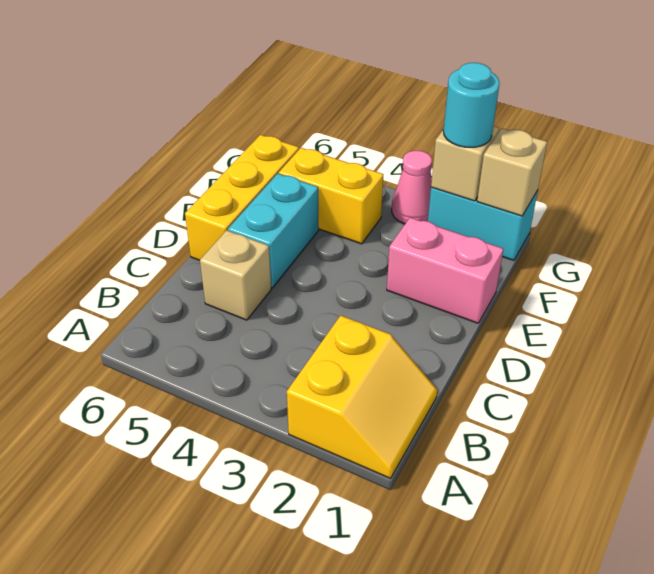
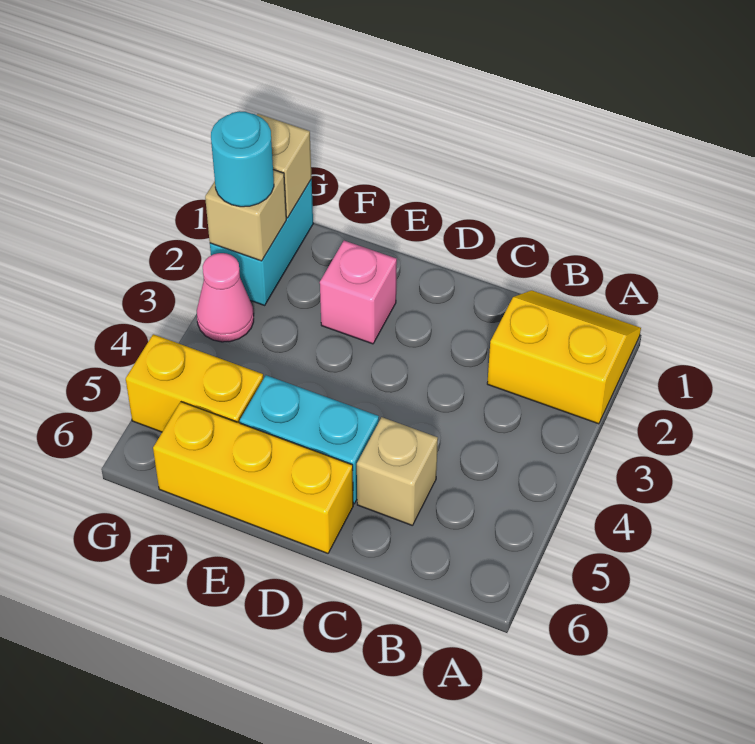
pink 1x2 brick [387,218,503,323] -> pink 1x1 brick [320,241,397,344]
yellow 1x2 brick [279,148,383,244] -> yellow 1x2 brick turned to [126,334,263,432]

